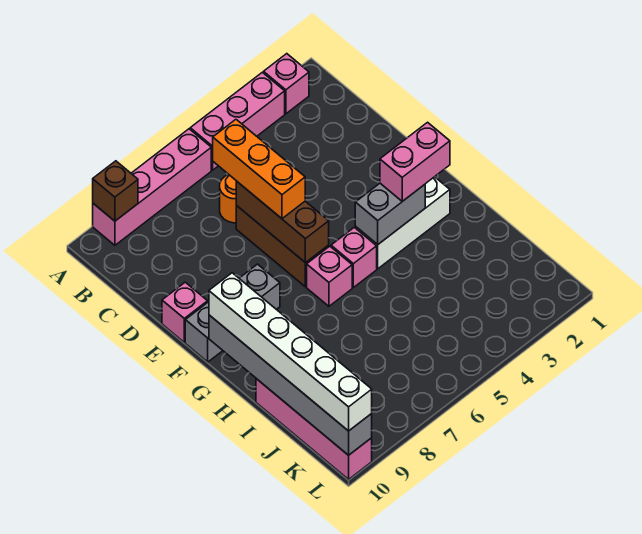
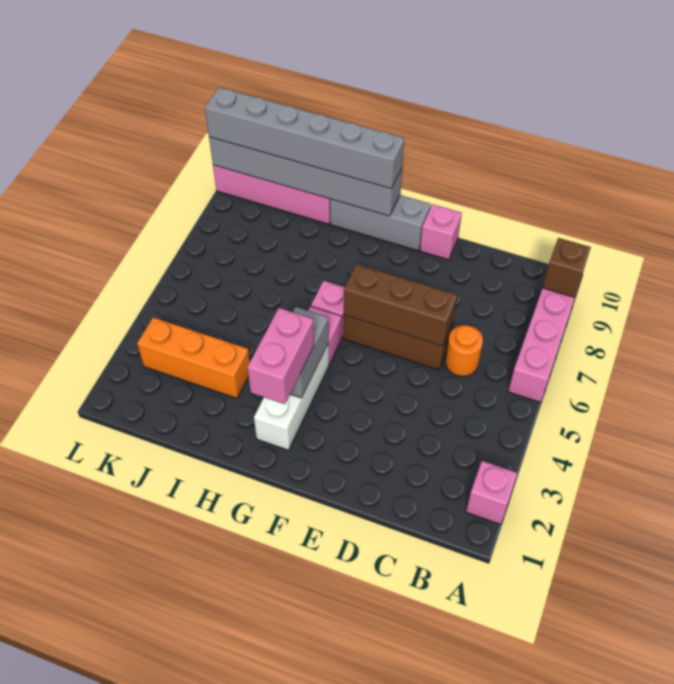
pink 1x3 brick [190,72,285,170] -> none
orange 1x3 brick [213,120,305,219] -> orange 1x3 brick moved to [137,318,250,398]
grey 1x3 brick [185,264,280,362] -> grey 1x3 brick turned to [330,195,431,251]
white 1x6 brick [209,273,372,431] -> grey 1x6 brick [205,87,404,189]

